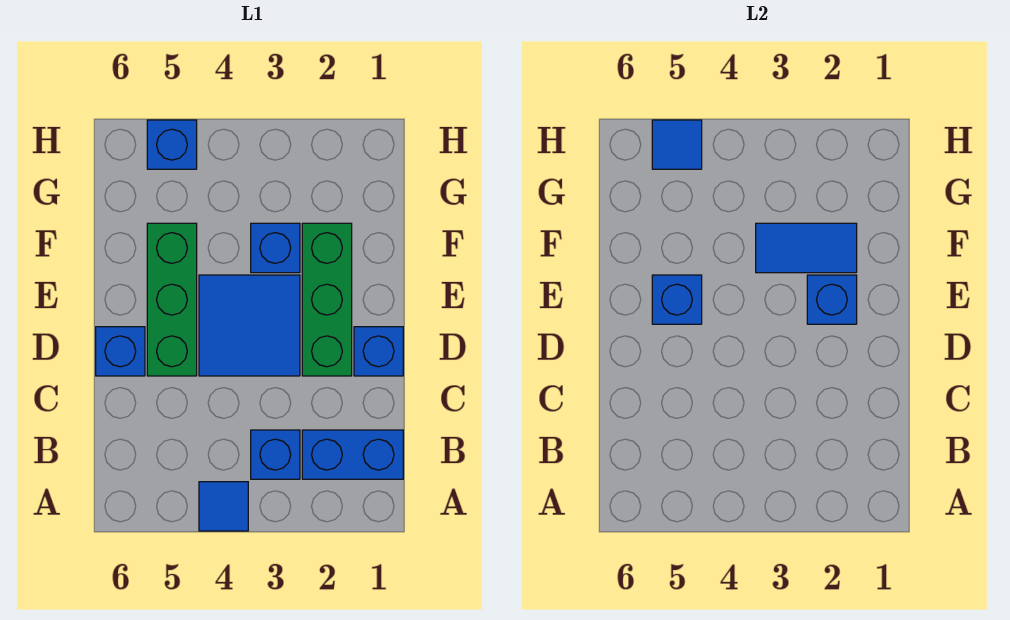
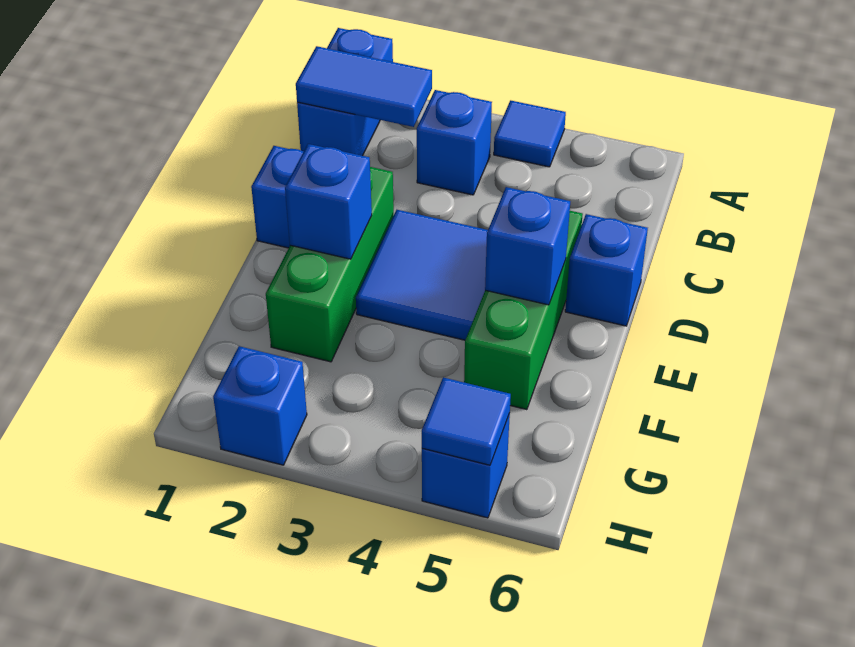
blue 1x2 brick [302,430,403,479] -> blue 1x2 brick turned to [297,28,393,156]
blue 1x2 tile [756,223,857,273] -> blue 1x2 tile moved to [296,46,432,127]
blue 1x1 brick [251,223,300,273] -> blue 1x1 brick moved to [213,346,307,465]

